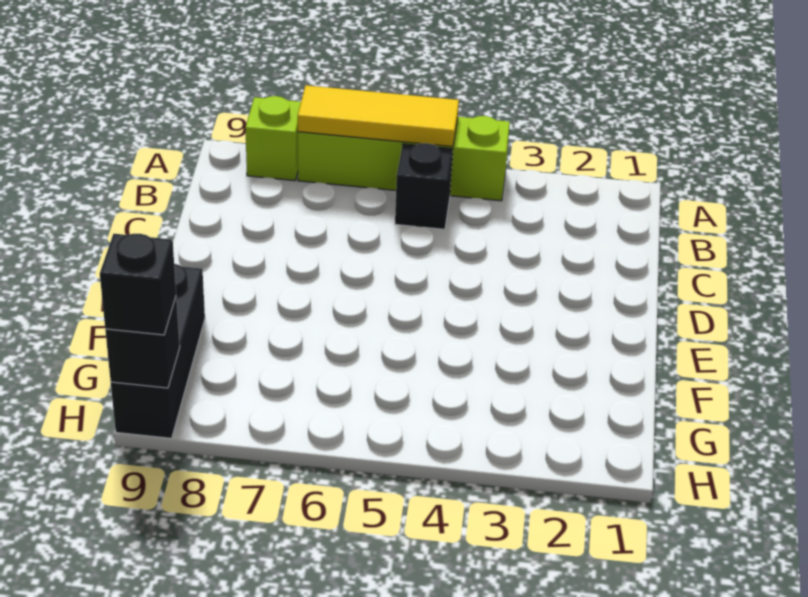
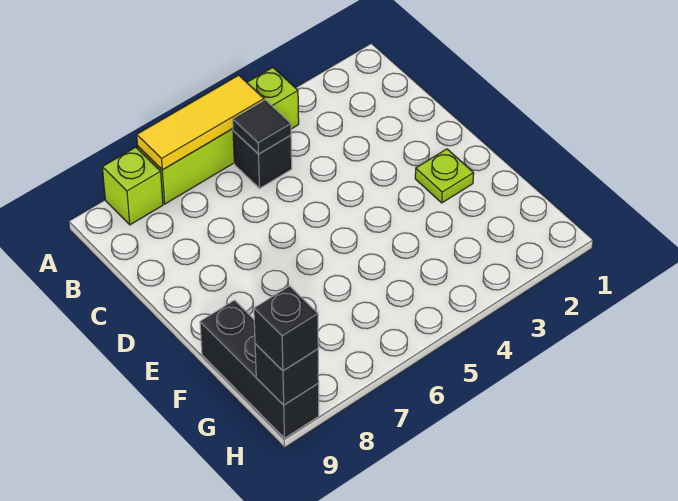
none -> black 1x1 tile [233,100,291,154]
none -> lime 1x1 plate [415,149,474,203]

